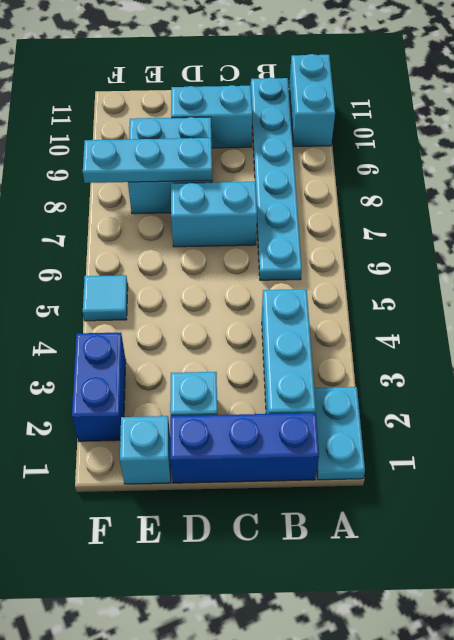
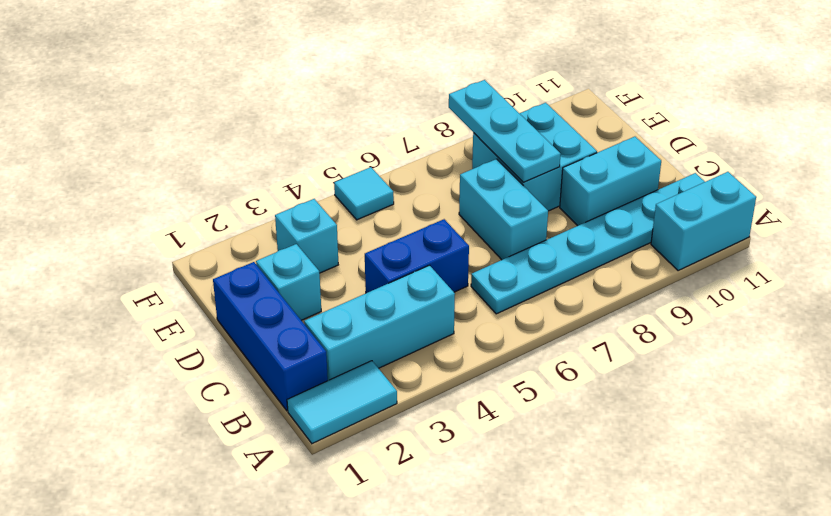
cyan 1x2 plate [314,387,365,480] -> cyan 1x2 tile [287,361,397,444]
cyan 1x2 brick [171,85,252,148] -> cyan 1x2 brick turned to [560,137,661,226]
cyan 1x1 brick [120,416,171,484] -> cyan 1x1 brick moved to [275,199,338,273]
blue 1x2 brick [72,333,126,441] -> blue 1x2 brick moved to [365,219,469,293]

